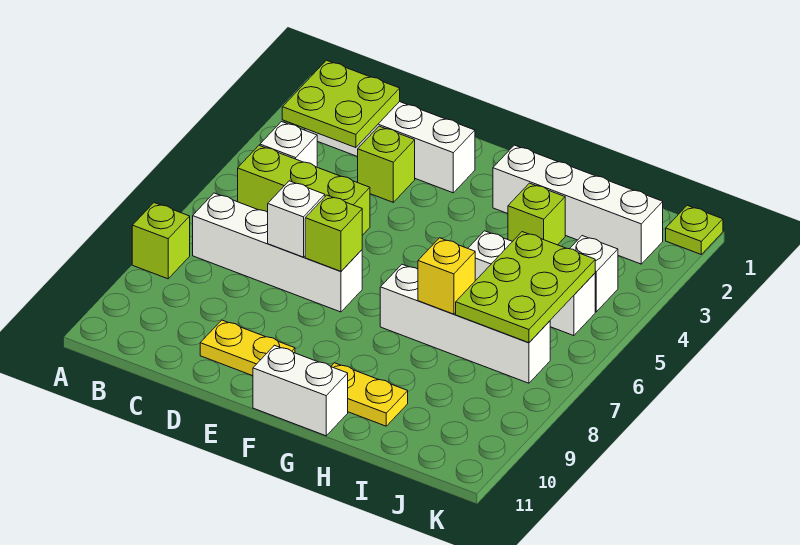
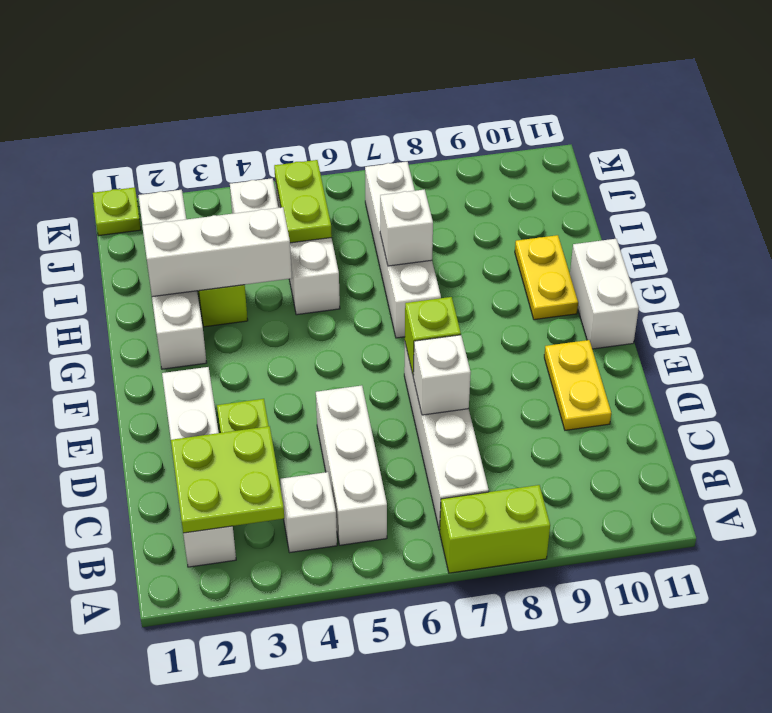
lime 1x1 brick [132,203,190,279] -> lime 1x2 brick [440,485,550,573]
lime 1x3 brick [238,145,370,235] -> white 1x3 brick [316,385,387,545]
none -> white 1x3 brick [142,207,292,297]
yellow 1x1 brick [418,238,475,314] -> white 1x1 brick [380,189,433,266]
lime 2x3 plate [456,232,595,343] -> lime 1x2 plate [274,160,332,243]

